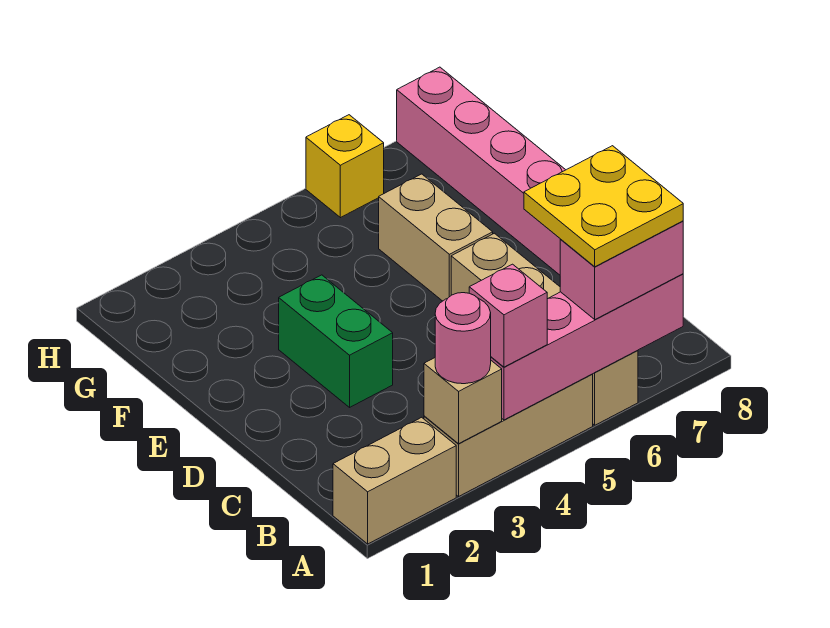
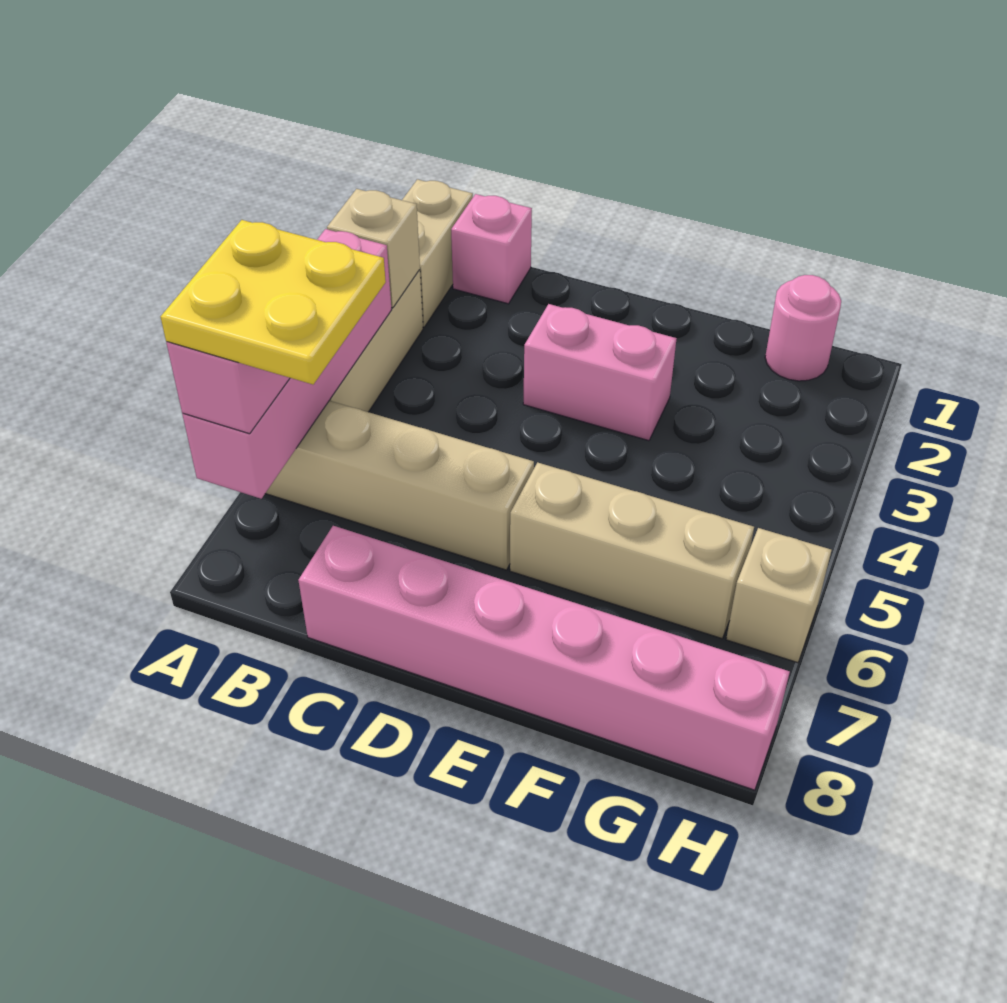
pink 1x1 round brick [435,293,491,384] -> pink 1x1 round brick moved to [765,275,841,381]
pink 1x1 brick [469,264,547,367] -> pink 1x1 brick moved to [451,194,532,304]
green 1x2 brick [279,275,393,407] -> pink 1x2 brick [523,304,677,441]
tan 1x2 brick [379,174,493,301] -> tan 1x3 brick [510,462,754,638]
yellow 1x1 brick [306,115,384,218] -> tan 1x1 brick [726,528,831,663]

